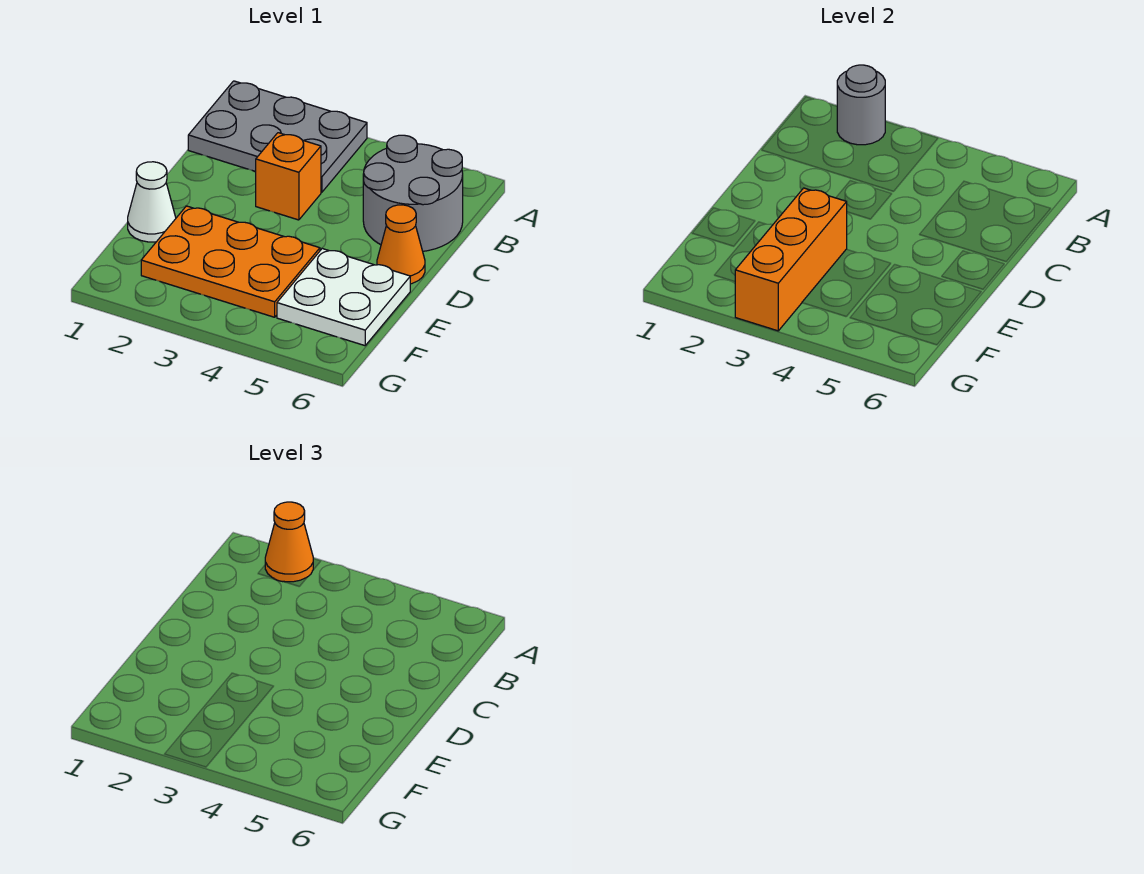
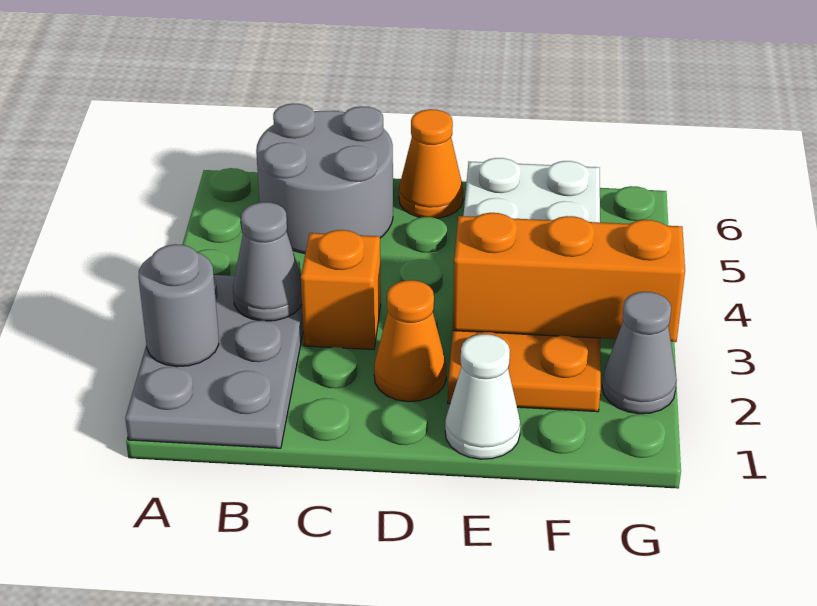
orange 1x1 cone [265,502,313,582] -> orange 1x1 cone moved to [374,280,446,402]
none -> grey 1x1 cone [233,202,302,321]
none -> grey 1x1 cone [602,292,677,414]

